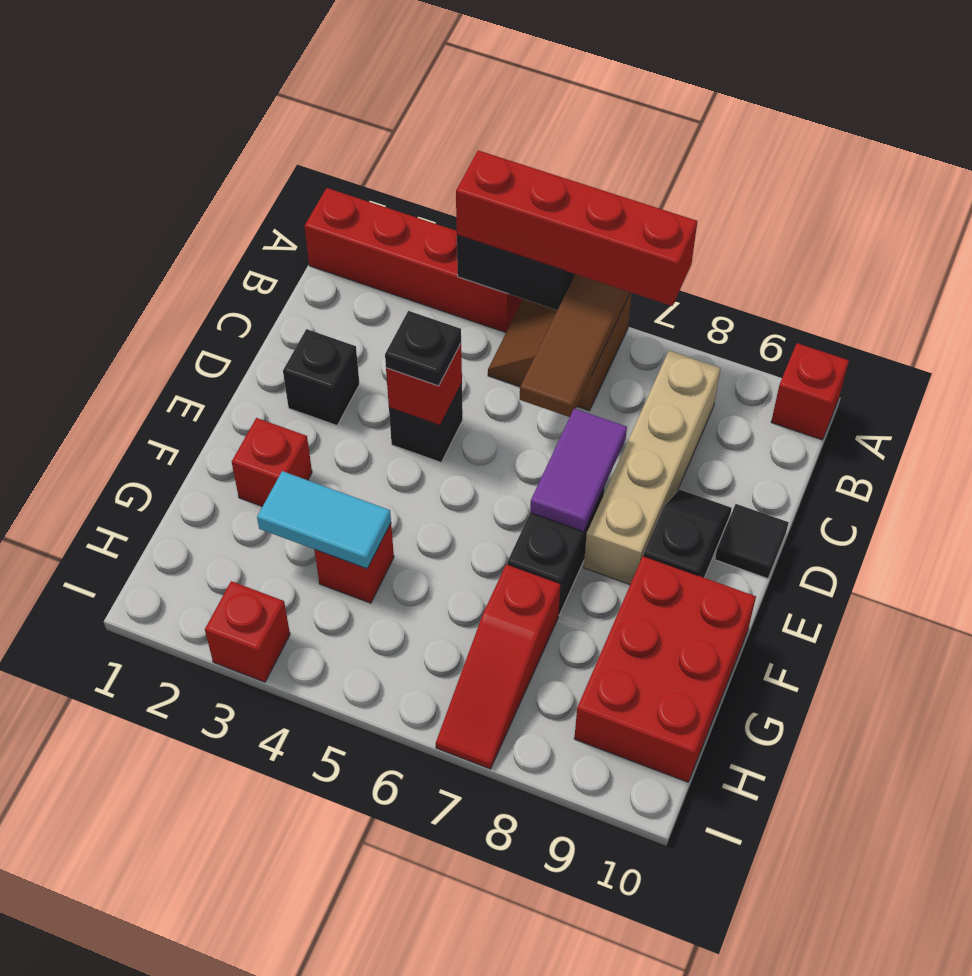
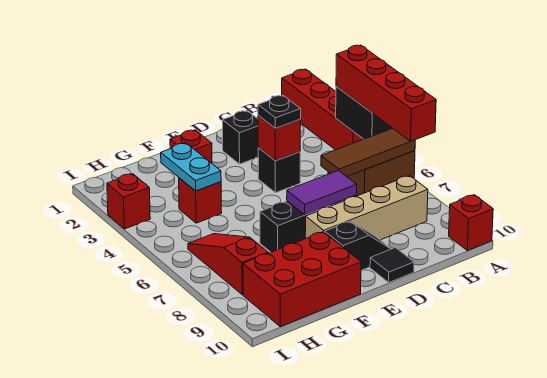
cyan 1x2 tile [257,471,391,569] -> cyan 1x2 plate [161,143,221,191]
red 1x3 slope [436,564,560,769] -> red 1x3 slope turned to [188,234,268,295]

